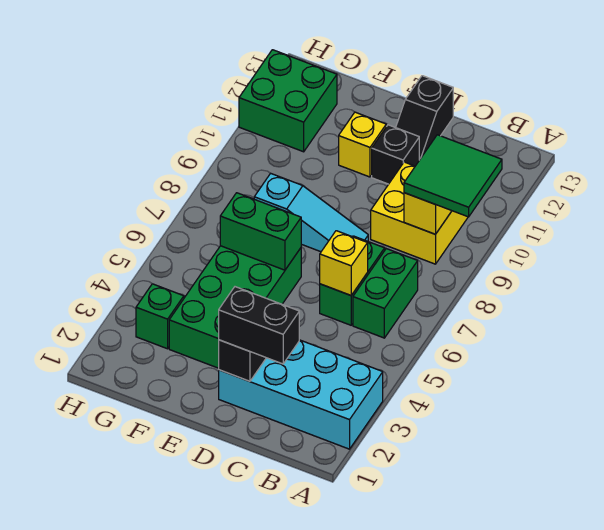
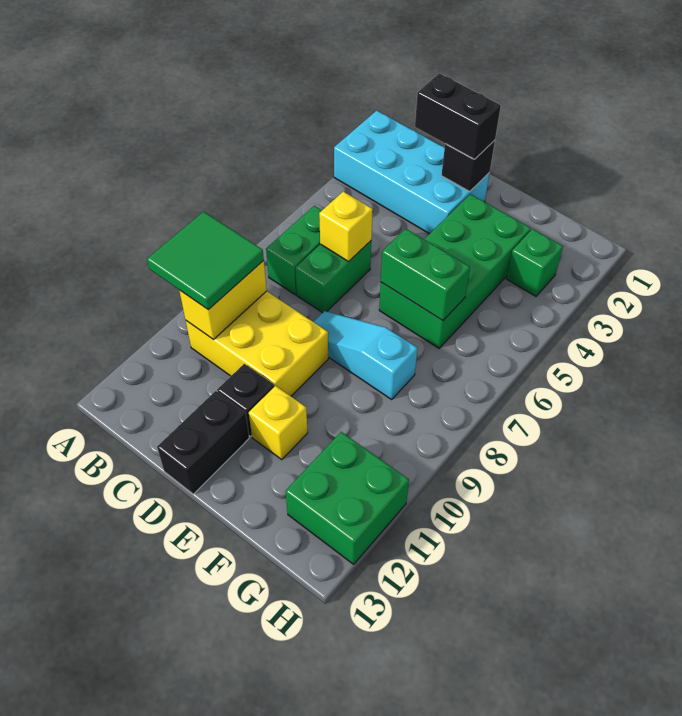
yellow 2x2 brick [371,162,468,264] -> yellow 2x3 brick [186,291,328,396]
black 1x2 slope [396,76,453,160] -> black 1x2 brick [157,391,249,494]

